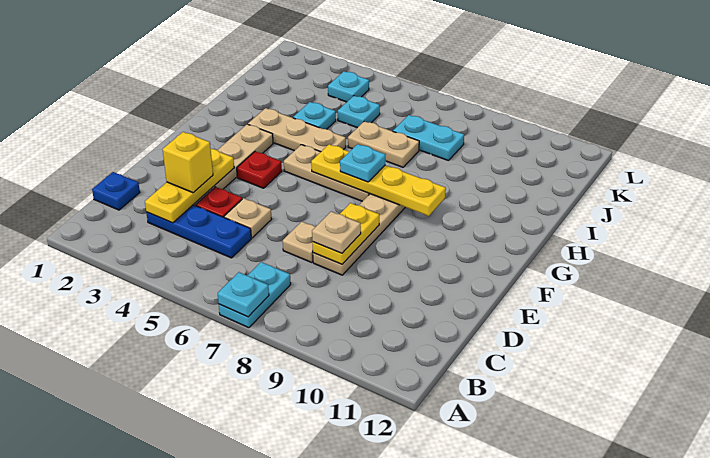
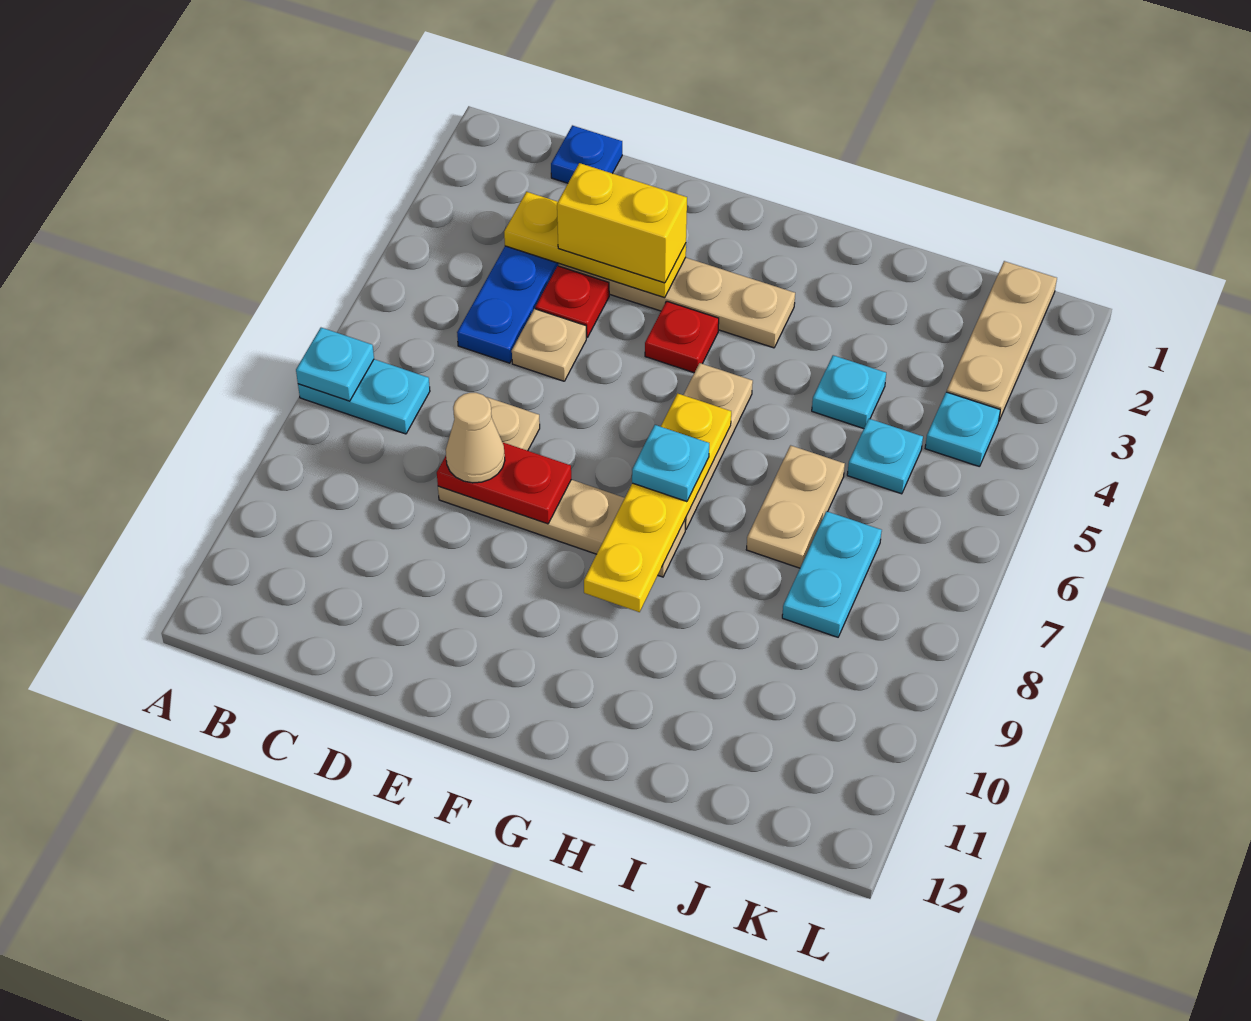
yellow 1x1 brick [163,132,213,193] -> yellow 1x2 brick [557,163,687,283]
yellow 1x2 plate [312,203,379,264] -> red 1x2 plate [437,443,571,524]
tan 1x1 plate [312,212,361,253] -> tan 1x1 cone [446,393,505,483]
tan 1x3 plate [248,108,346,152] -> tan 1x3 plate moved to [947,261,1057,420]

